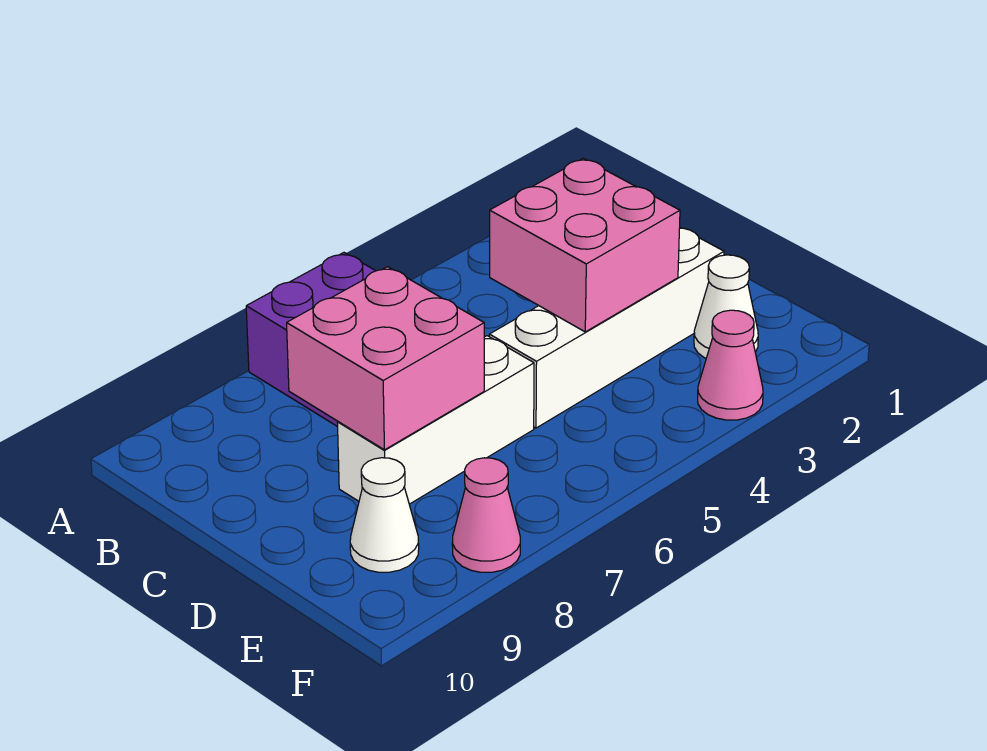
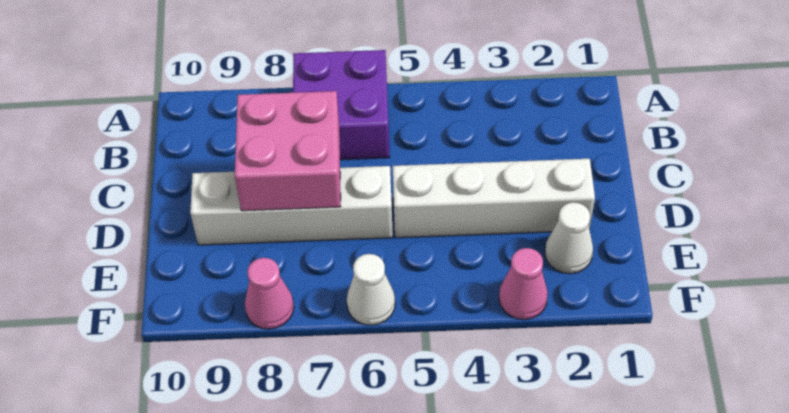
pink 2x2 brick [490,158,680,332] -> none
white 1x3 brick [337,336,534,504] -> white 1x4 brick [190,166,393,245]
white 1x1 cone [350,458,419,572] -> white 1x1 cone moved to [347,254,395,325]

